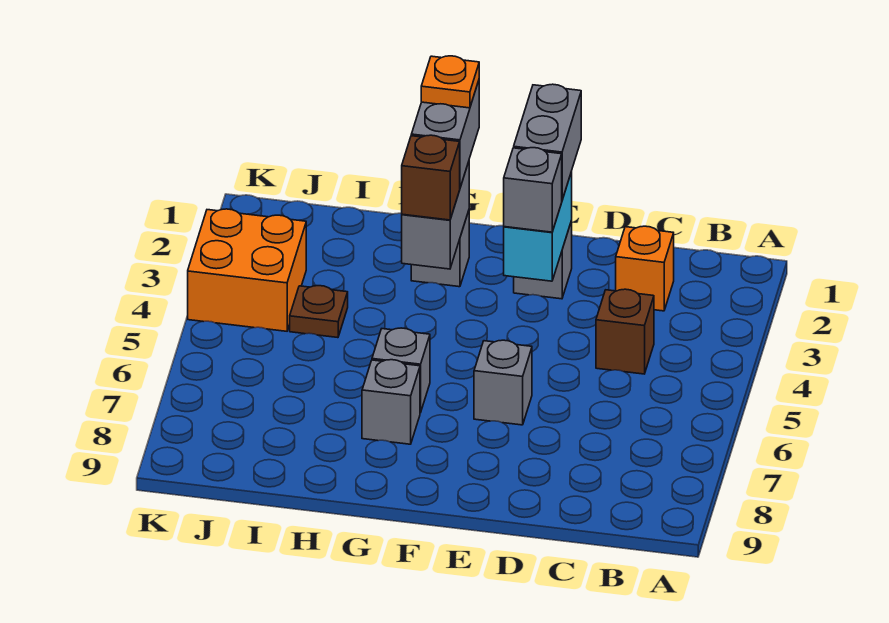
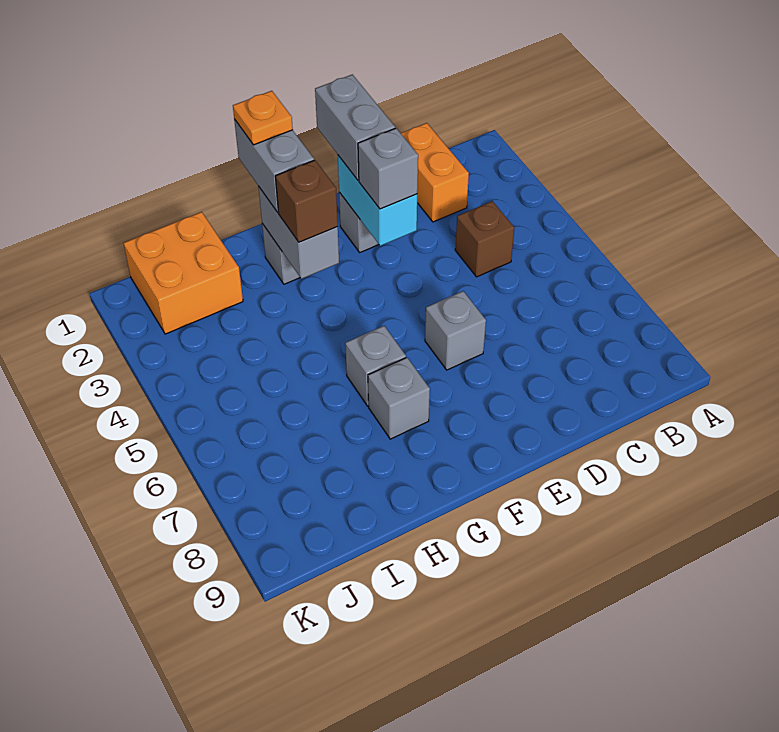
orange 1x1 brick [616,226,674,311] -> orange 1x2 brick [401,123,469,222]
brown 1x1 plate [290,286,348,338] -> none
orange 2x2 brick [188,209,306,331] -> orange 2x2 brick moved to [124,212,243,334]

